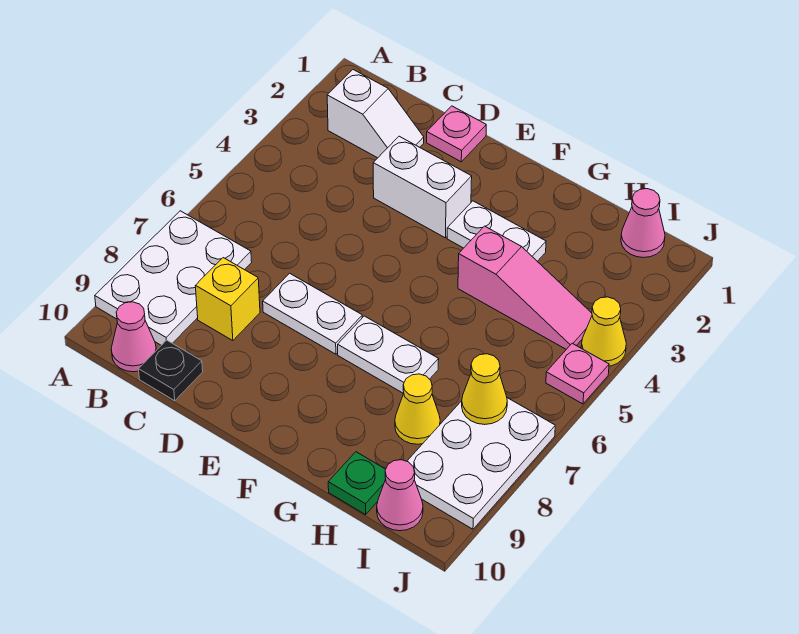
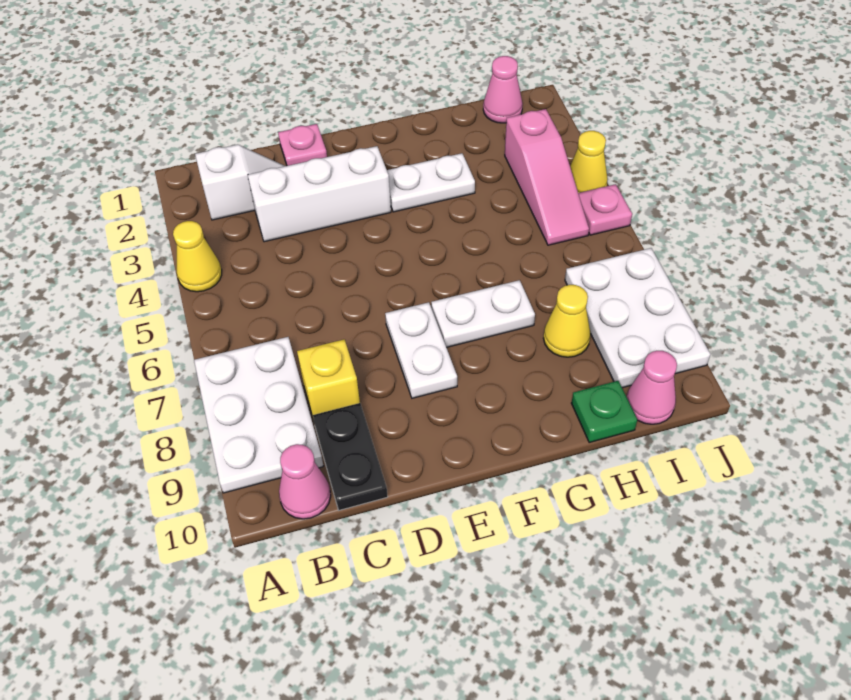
black 1x1 plate [139,340,203,401] -> black 1x2 plate [313,403,388,510]
white 1x2 brick [373,136,472,238] -> white 1x3 brick [248,146,391,242]
white 1x2 plate [263,273,362,354] -> white 1x2 plate turned to [385,302,457,398]
pink 1x3 slope [458,226,592,349] -> pink 1x3 slope turned to [505,109,589,245]
yellow 1x1 cone [462,354,507,425] -> yellow 1x1 cone moved to [173,221,222,292]

